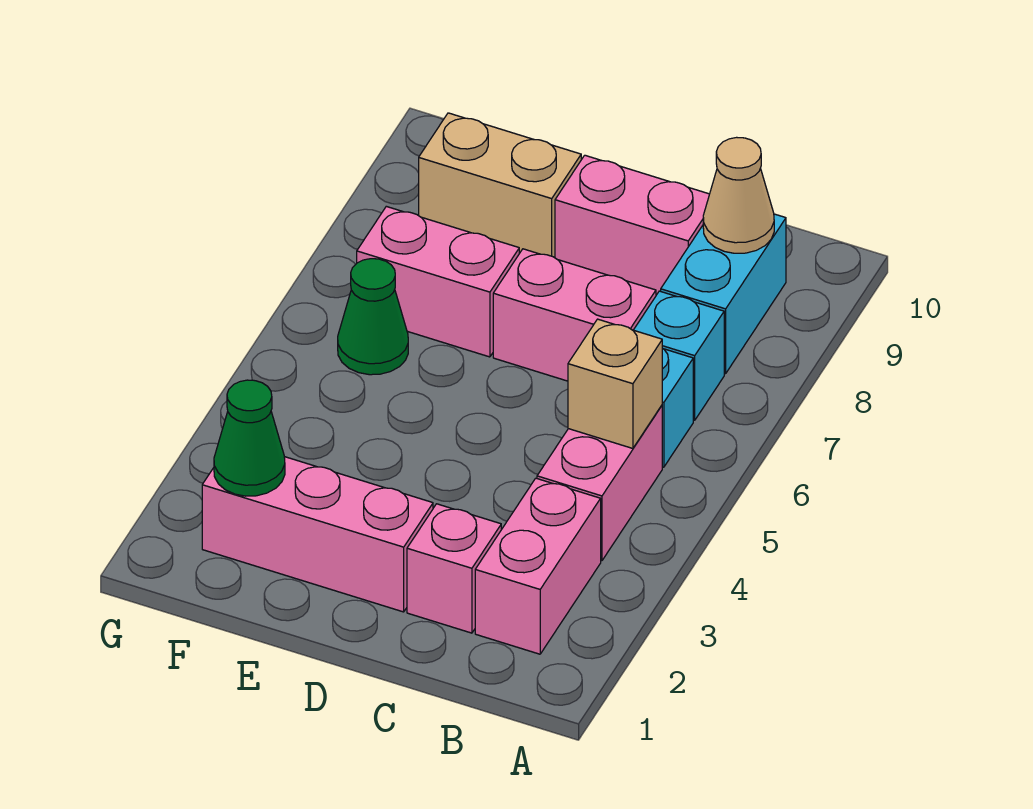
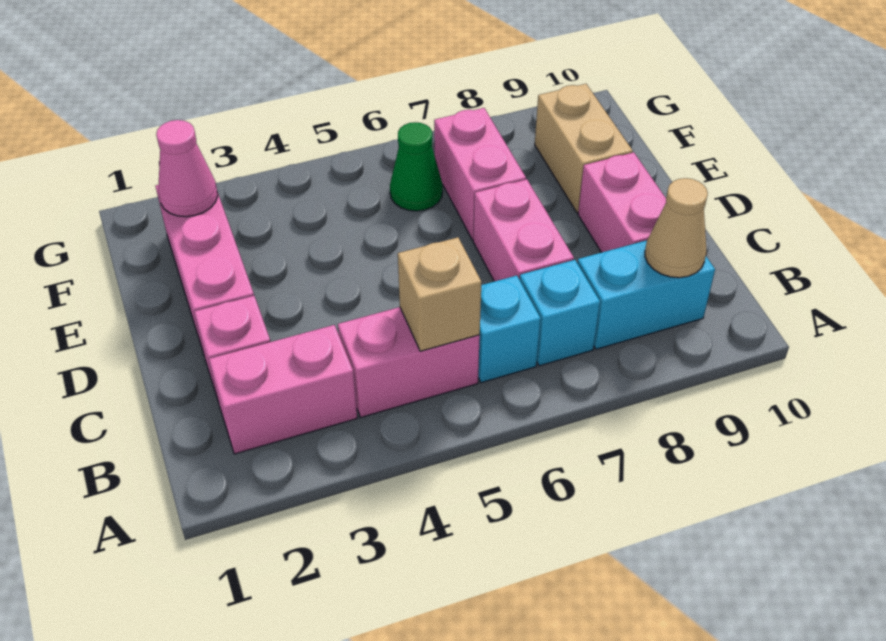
green 1x1 cone [214,380,285,496] -> pink 1x1 cone [156,120,218,217]

